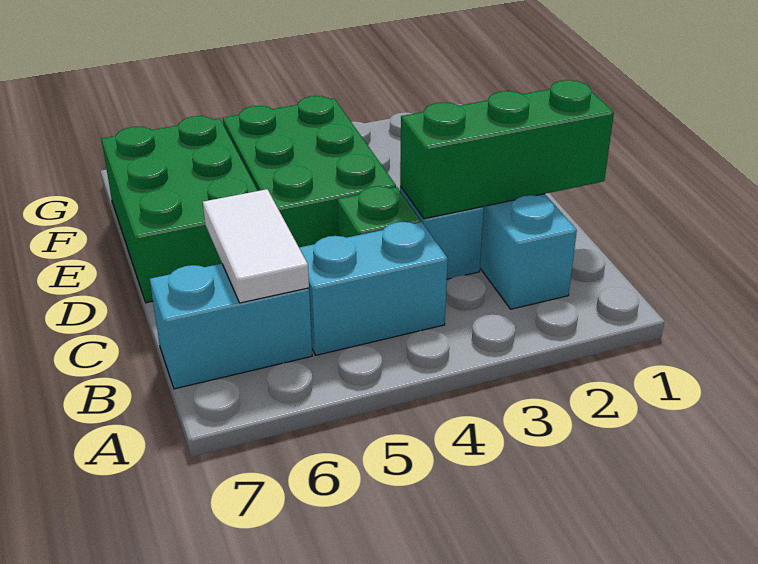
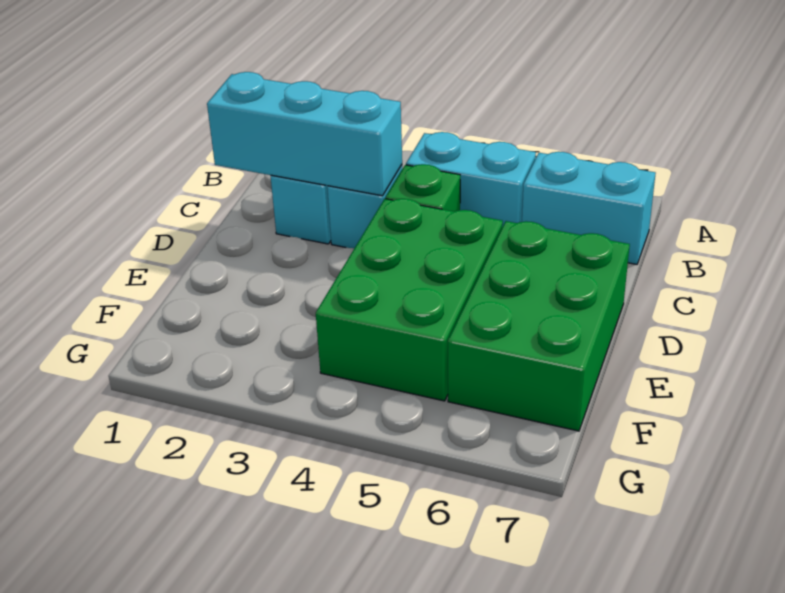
white 1x2 tile [203,189,309,303] -> none
green 1x3 brick [400,80,614,219] -> cyan 1x3 brick [207,72,402,196]

